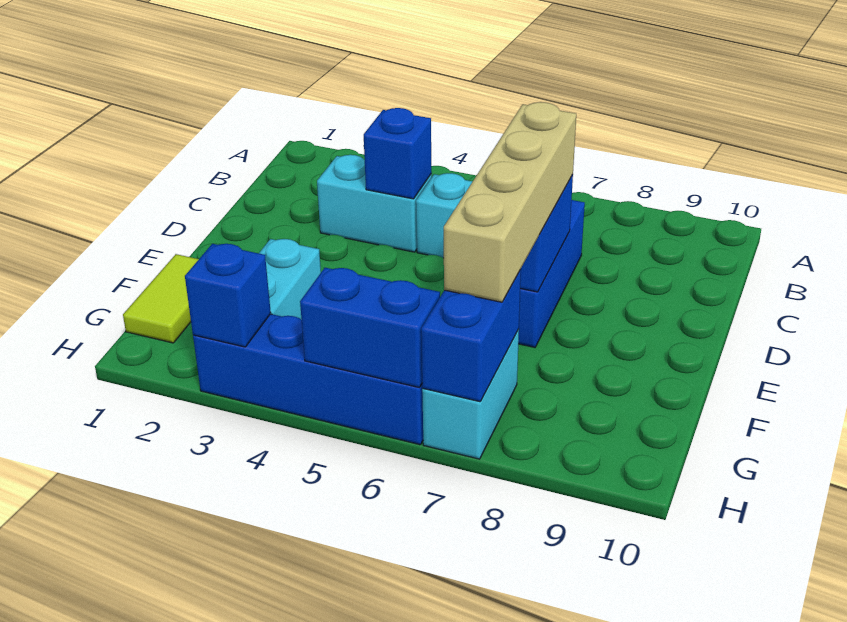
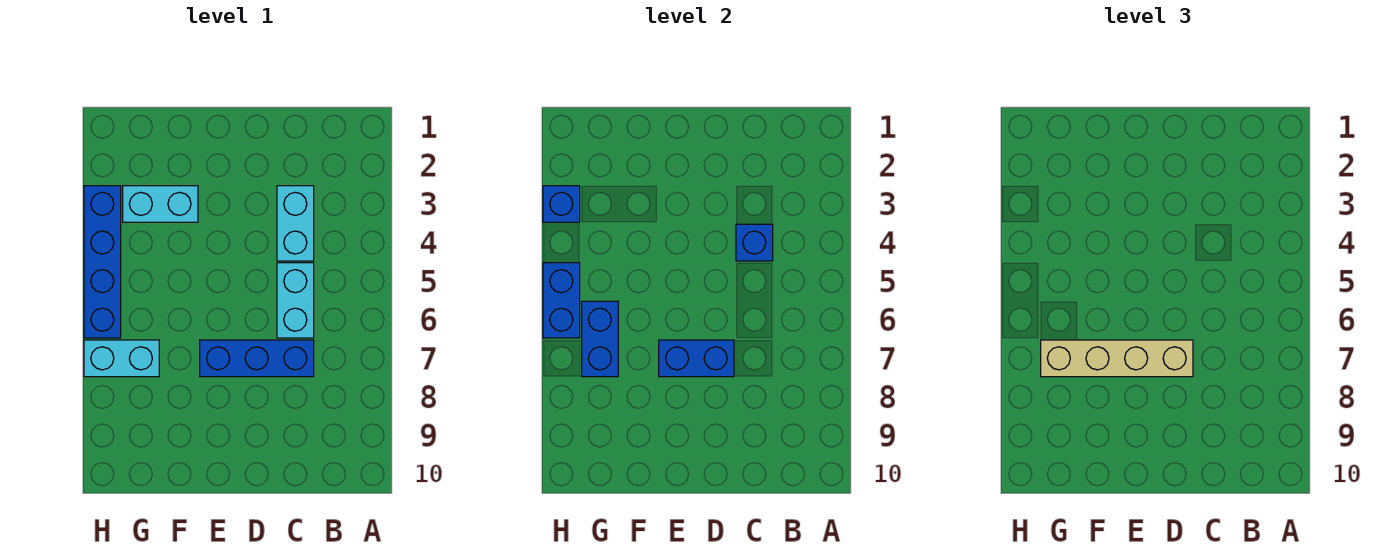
lime 1x2 tile [123,254,199,343] -> none
blue 1x2 brick [421,269,521,402] -> blue 1x2 brick turned to [582,301,618,377]

